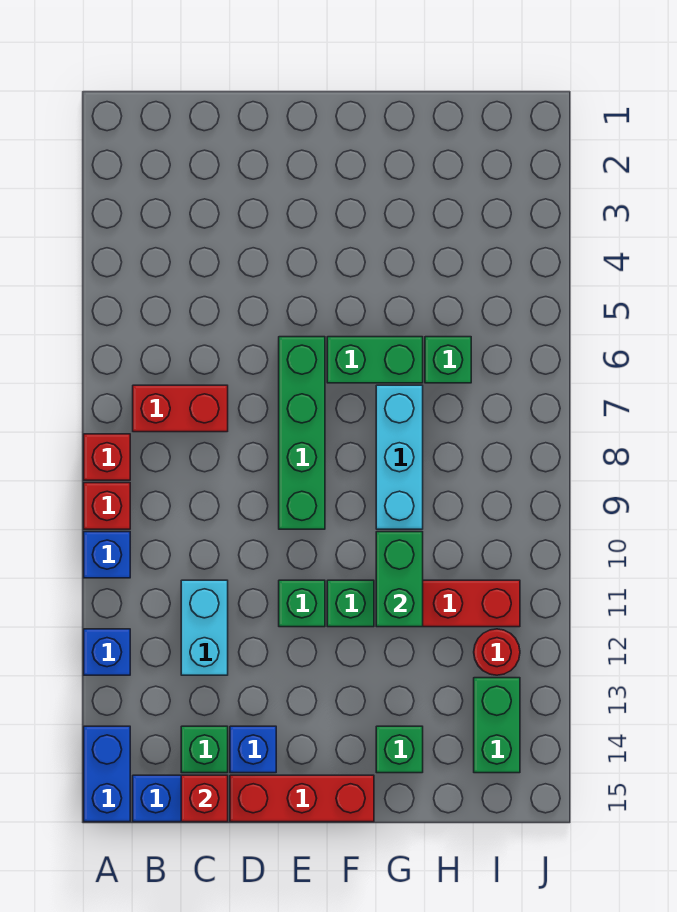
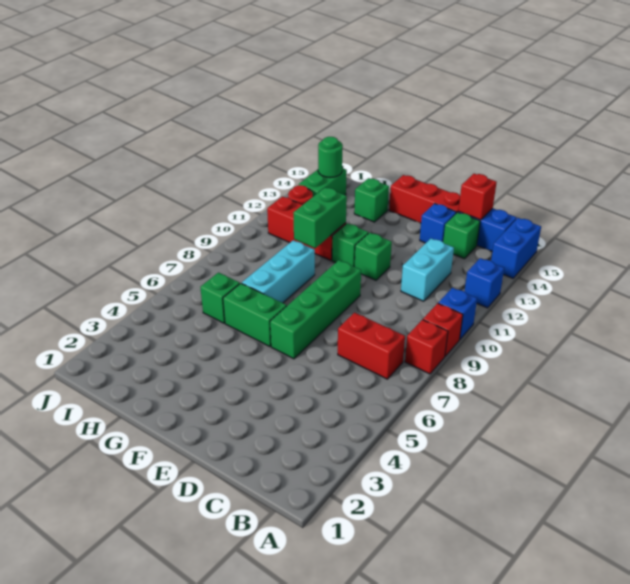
none -> green 1x1 round brick [318,137,343,178]

